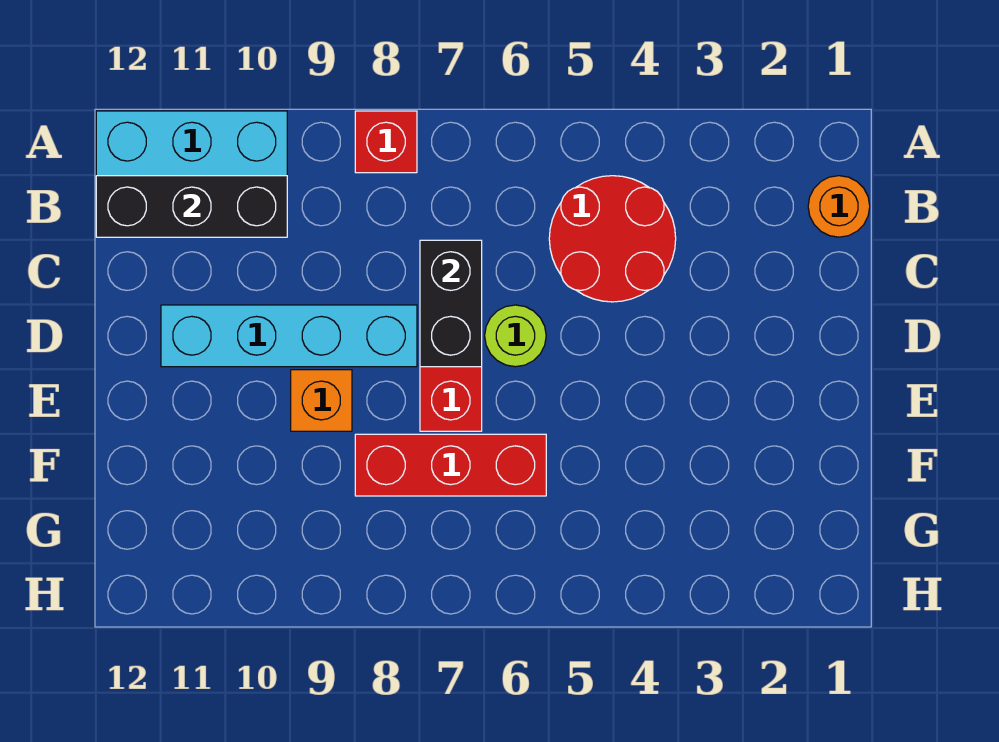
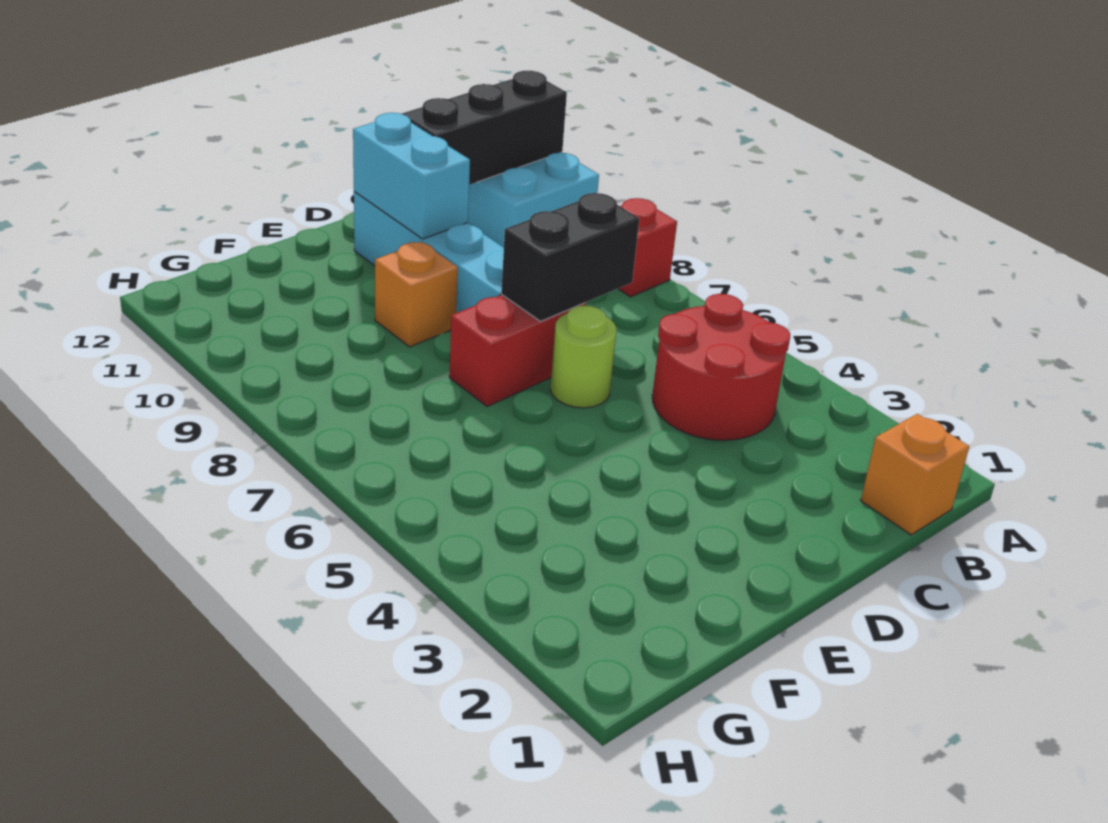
orange 1x1 round brick [808,176,870,237] -> orange 1x1 brick [861,414,969,535]
black 1x3 brick [96,176,287,237] -> black 1x3 brick turned to [402,71,567,185]
none -> cyan 1x2 brick [353,113,470,239]
red 1x3 brick [355,434,546,496] -> none

